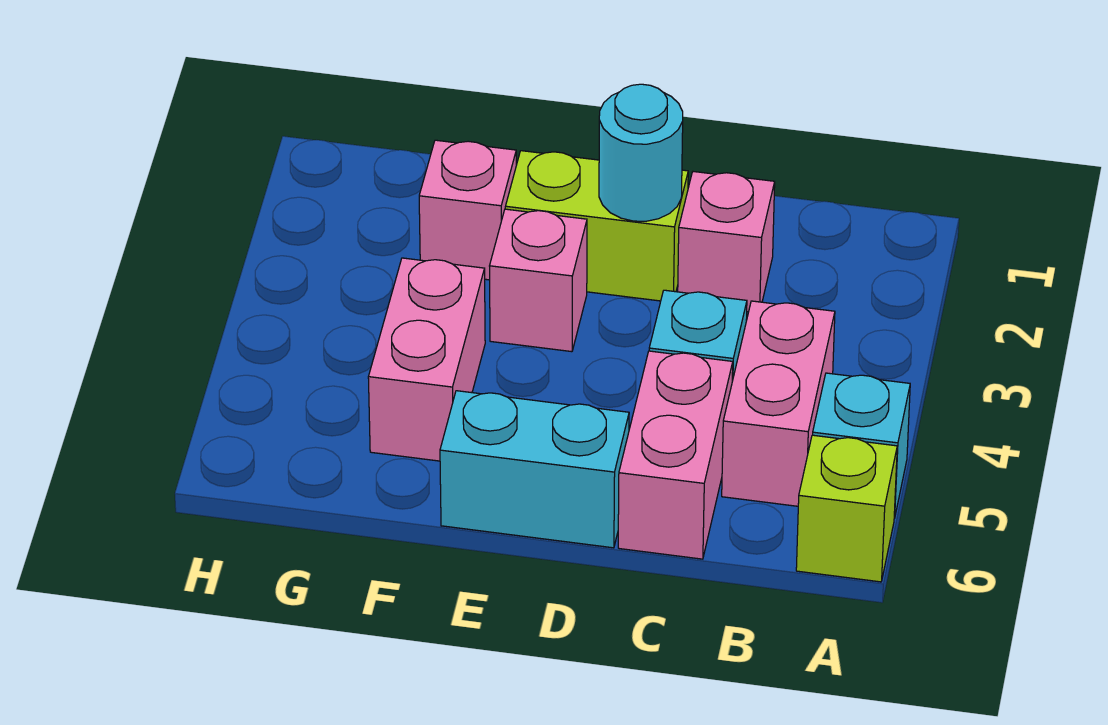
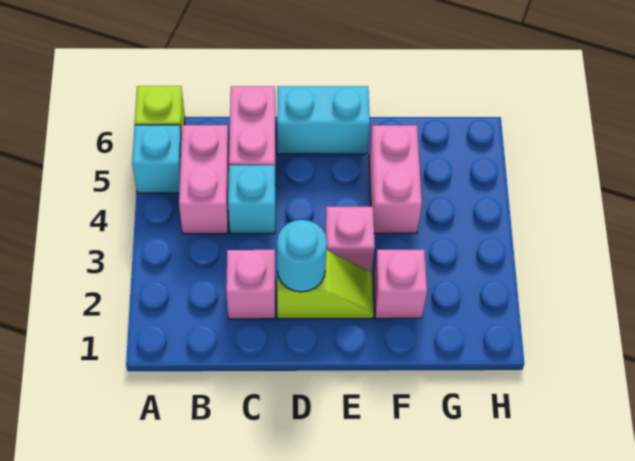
lime 1x2 brick [505,151,688,301] -> lime 1x2 slope [277,250,374,319]

